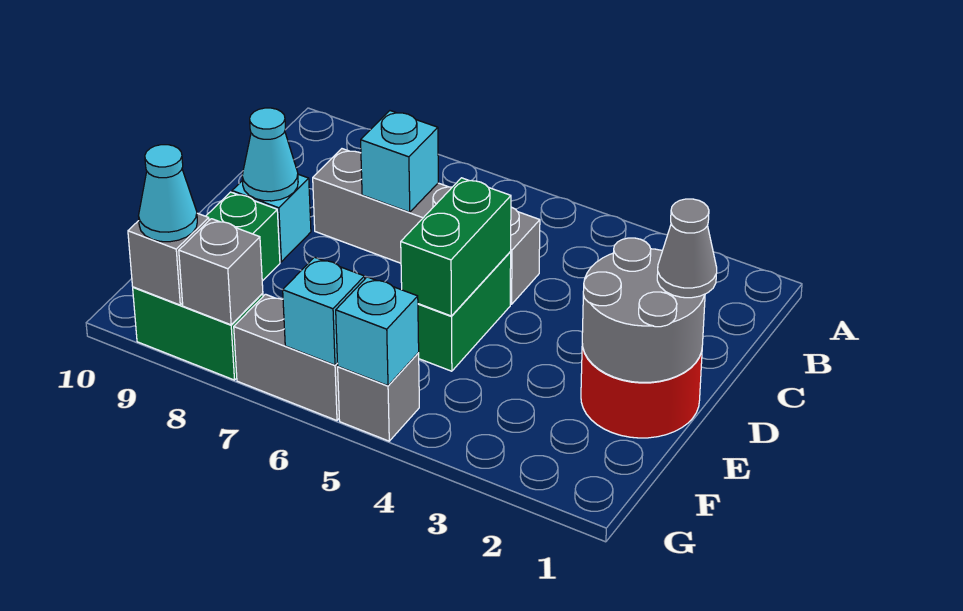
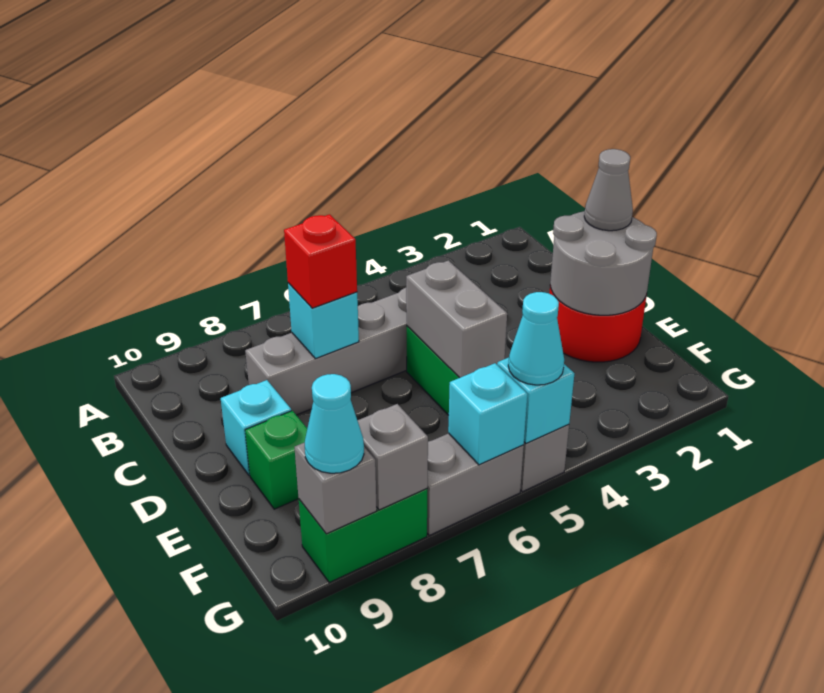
none -> red 1x1 brick [284,214,357,308]
green 1x2 brick [401,178,511,316] -> grey 1x2 brick [406,260,507,378]
cyan 1x1 cone [242,108,298,201] -> cyan 1x1 cone moved to [508,292,564,385]

